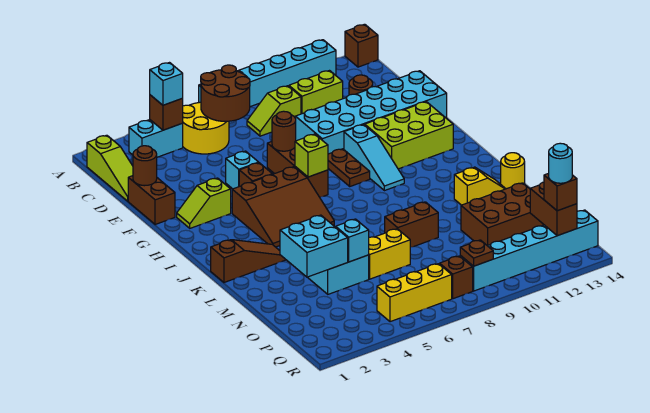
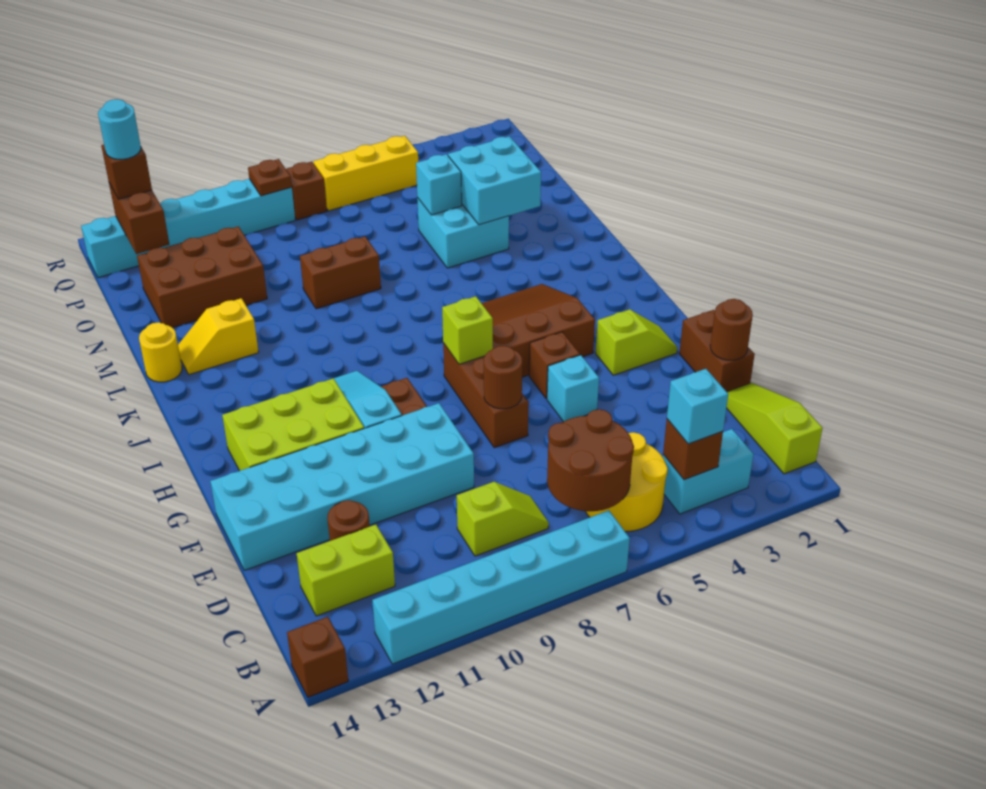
lime 1x2 brick [289,71,343,114] -> lime 1x2 brick moved to [297,525,395,616]
brown 1x3 slope [211,240,286,282] -> none
yellow 1x2 brick [369,229,410,279] -> none

